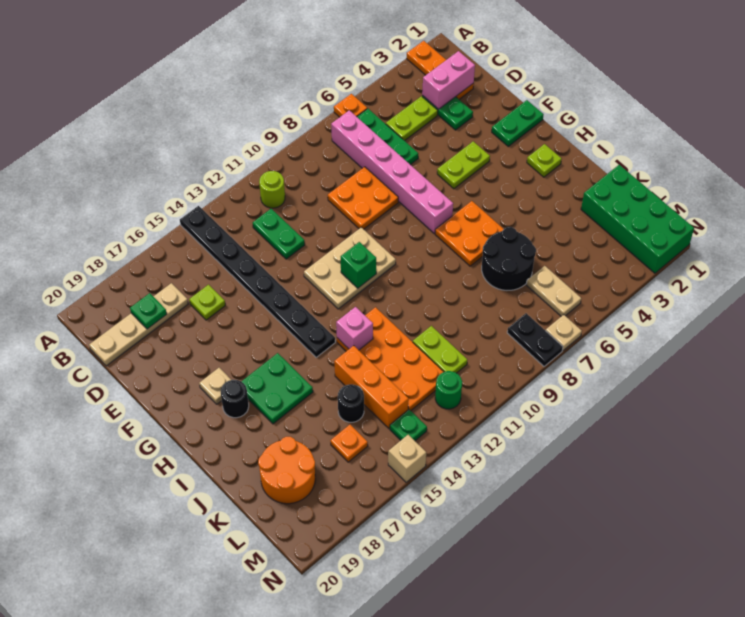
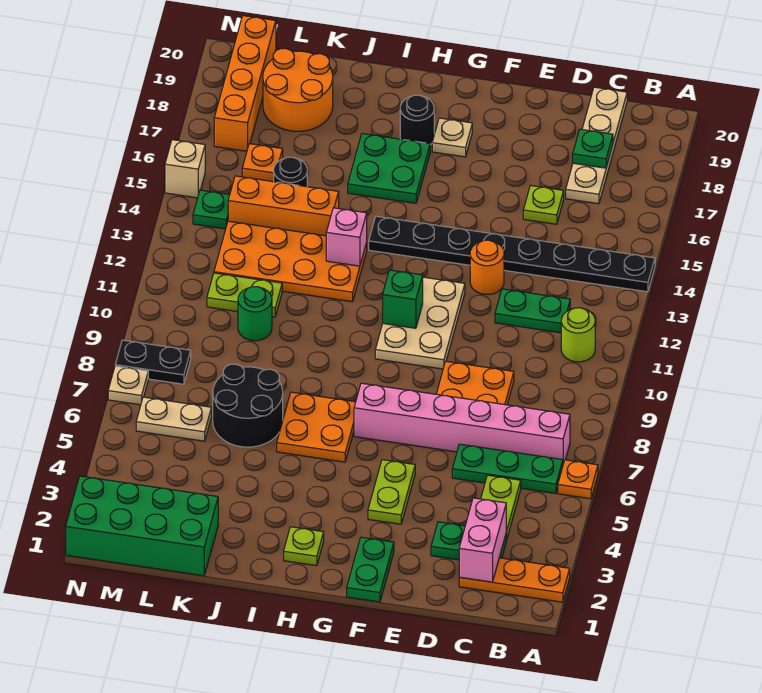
none -> orange 1x1 round brick [470,240,504,294]
green 1x1 round brick [435,371,462,409] -> green 1x1 round brick moved to [238,287,272,341]
none -> orange 1x4 brick [214,16,276,151]

